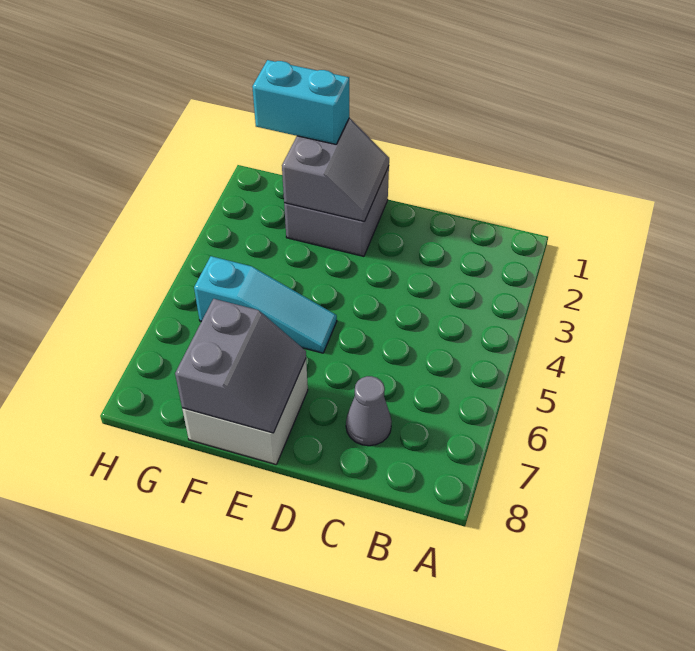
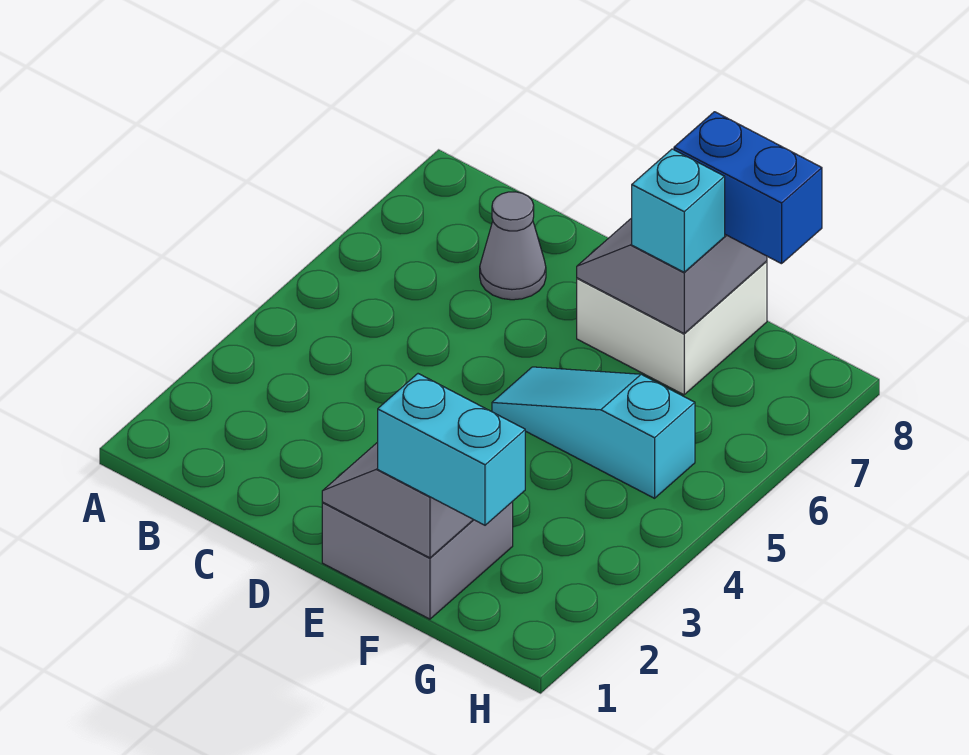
none -> cyan 1x1 brick [632,149,725,272]
none -> blue 1x2 brick [674,112,822,264]

